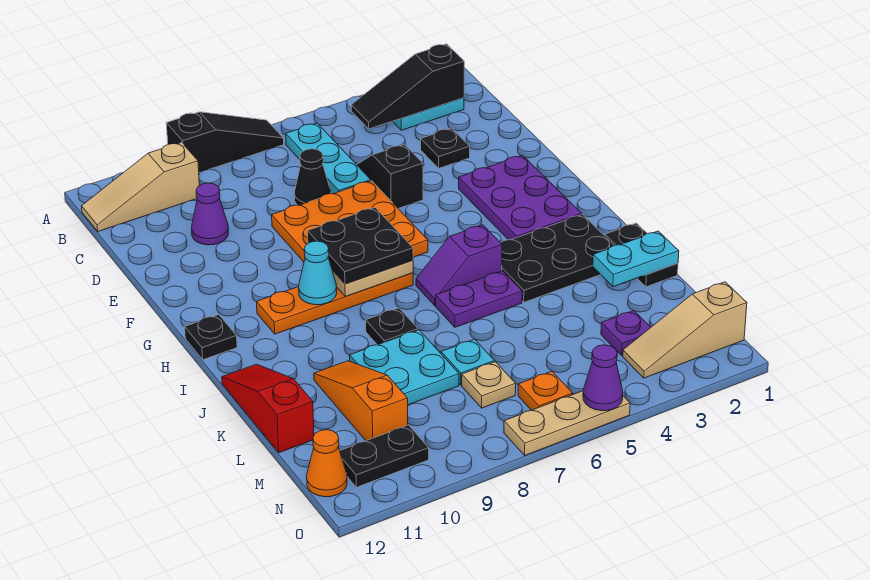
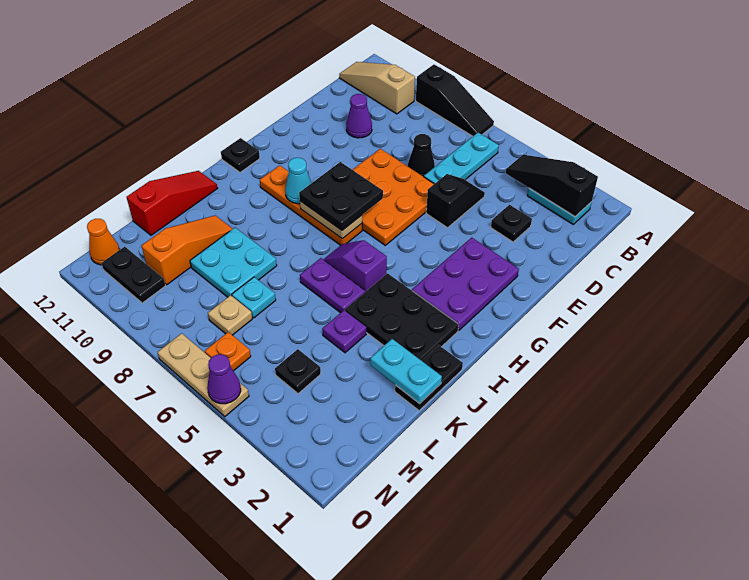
black 1x1 plate [366,308,418,345] -> black 1x1 plate moved to [275,349,321,394]
purple 1x1 plate [601,311,651,355] -> purple 1x1 plate moved to [322,310,366,353]
tan 1x3 slope [623,282,747,378] -> none

